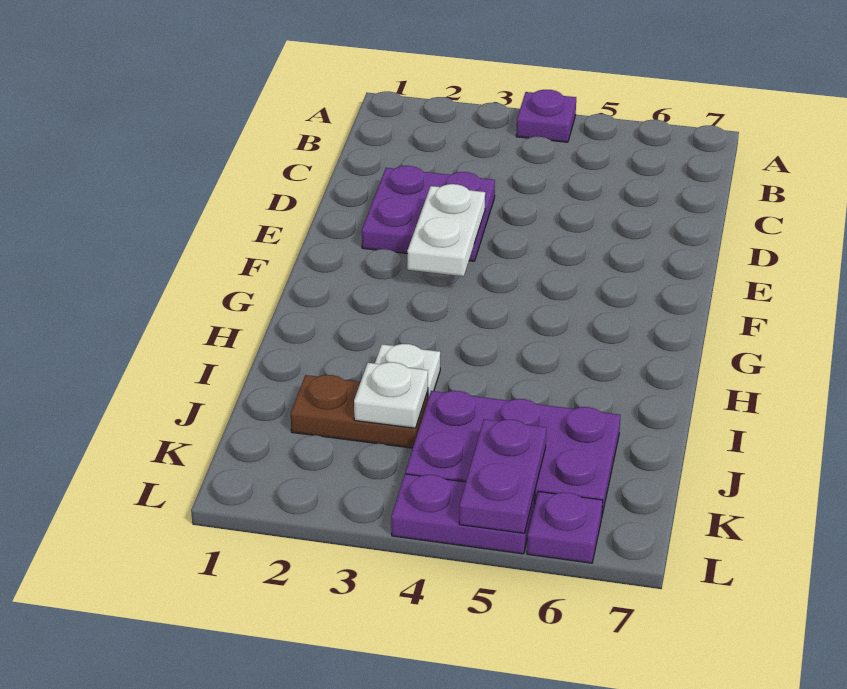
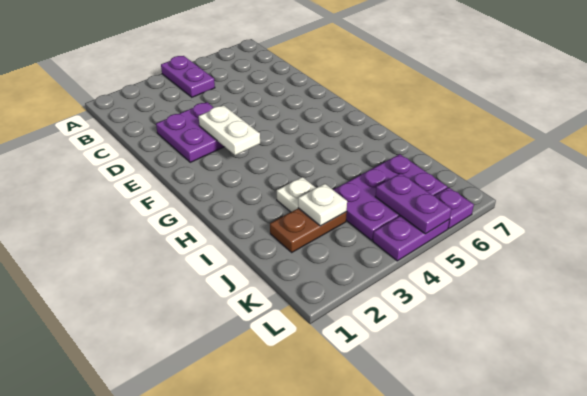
purple 1x1 plate [516,90,576,142] -> purple 1x2 plate [161,56,215,97]

